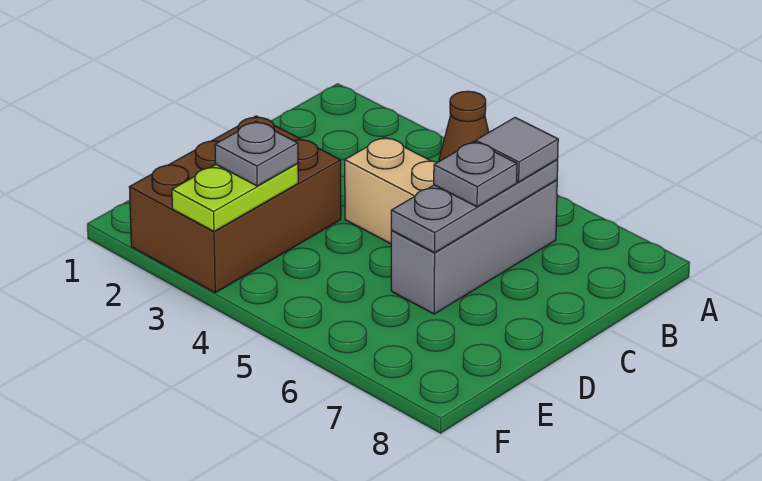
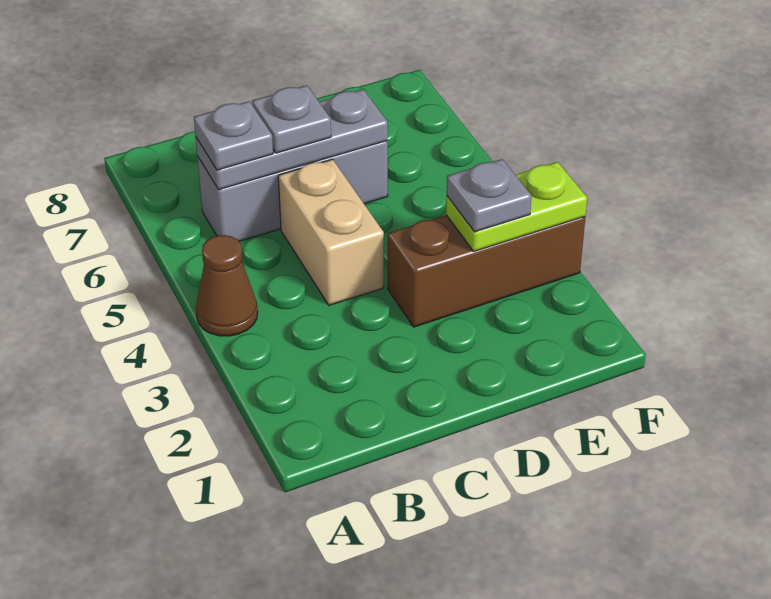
grey 1x1 tile [476,118,558,182] -> grey 1x1 plate [194,101,273,170]
brown 2x3 brick [129,116,341,293] -> brown 1x3 brick [388,215,585,327]

